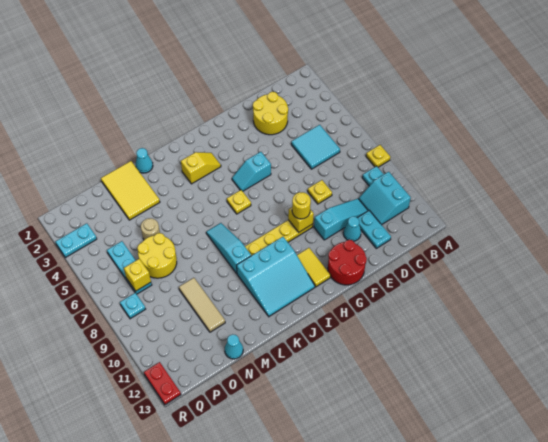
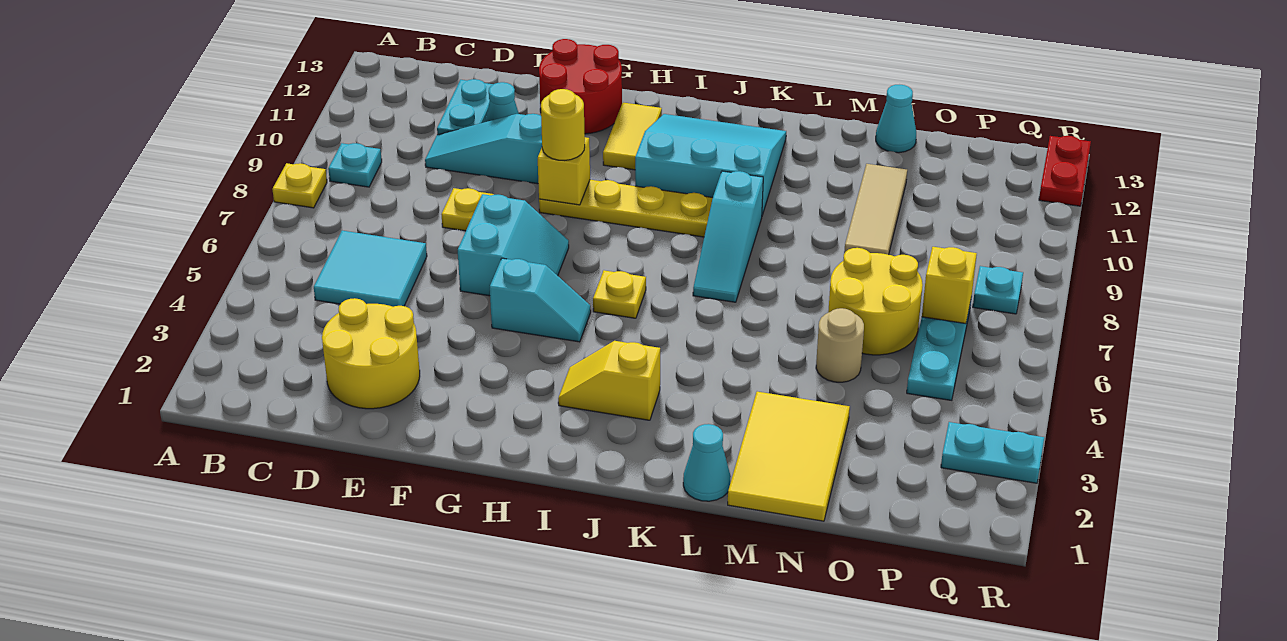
cyan 2x2 slope [359,172,411,225] -> cyan 2x2 slope moved to [458,194,569,296]

